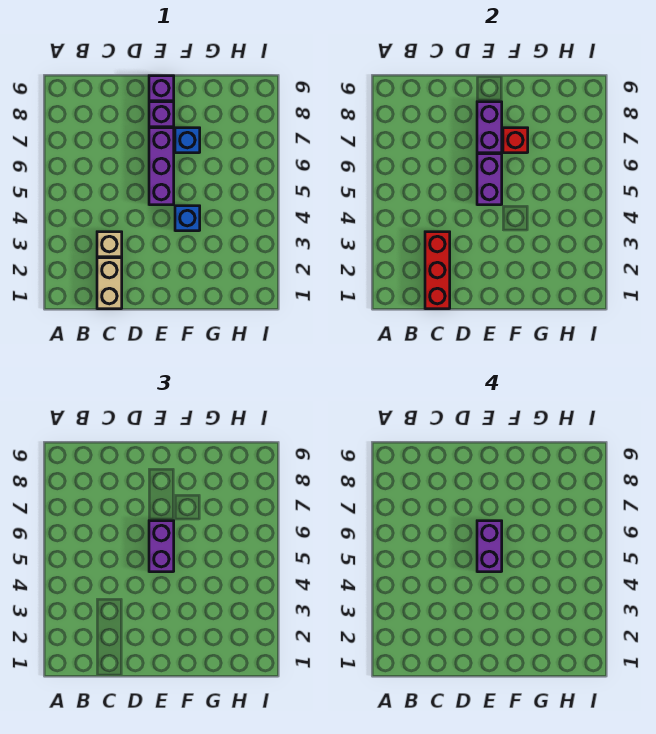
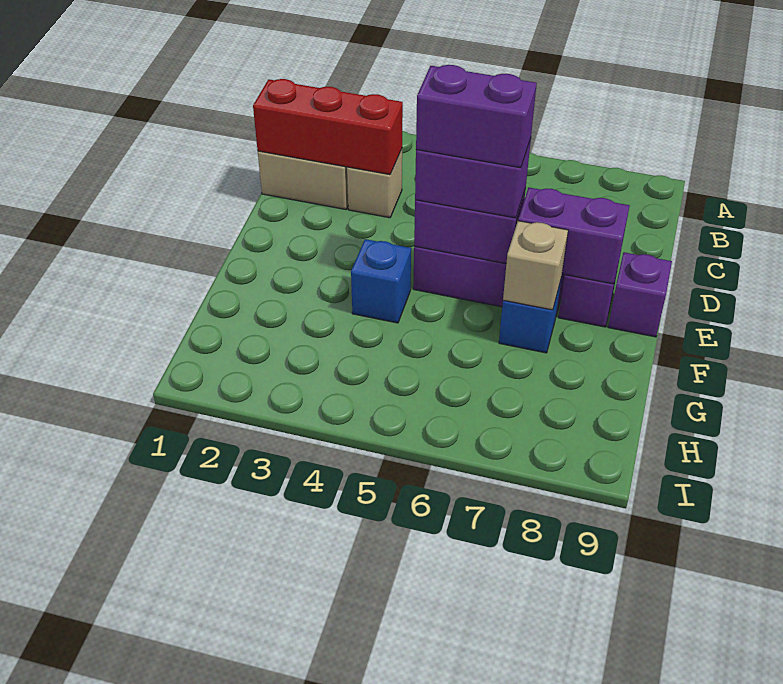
red 1x1 brick [503,128,528,153] -> tan 1x1 brick [503,221,568,310]

